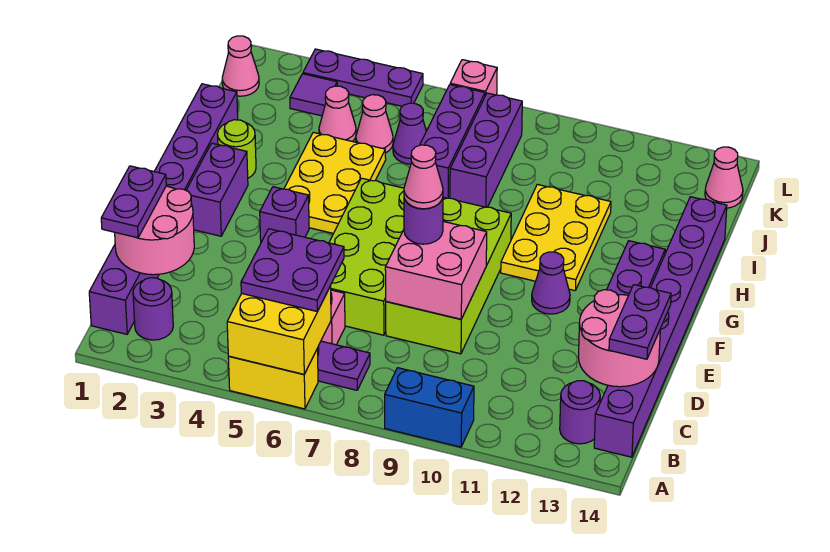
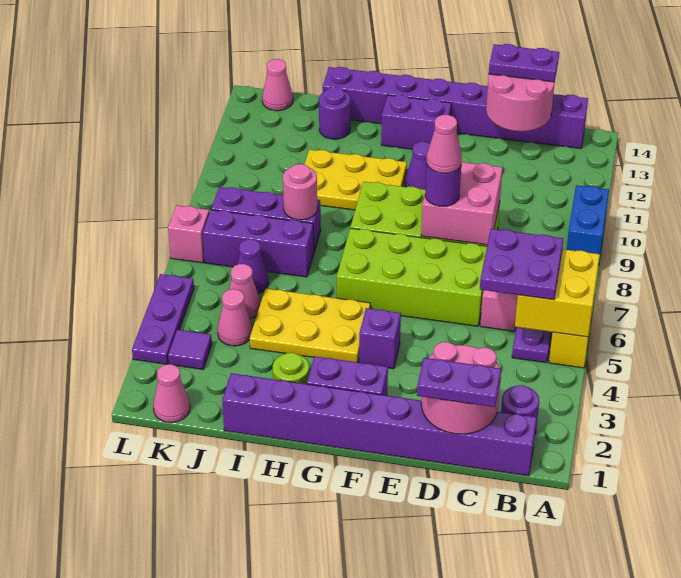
purple 1x1 round brick [560,381,600,444] -> purple 1x1 round brick moved to [319,87,350,139]
none -> pink 1x1 round brick [283,164,317,220]

